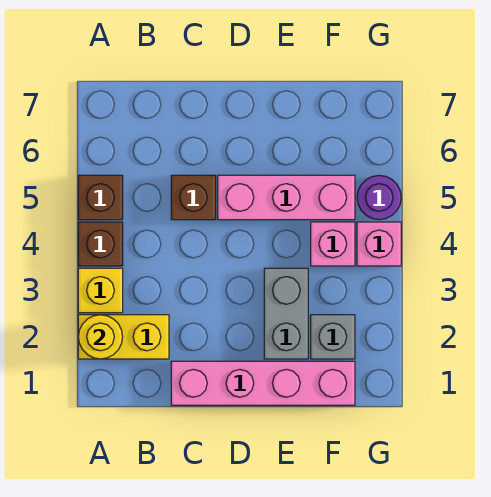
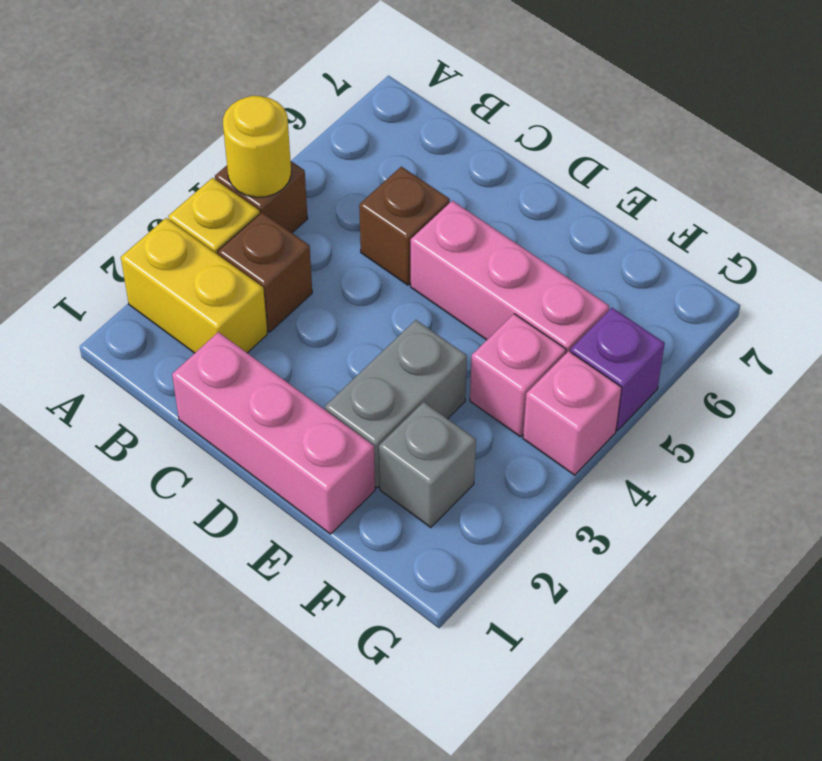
yellow 1x1 round brick [78,315,123,359] -> yellow 1x1 round brick moved to [223,96,291,197]
brown 1x1 brick [78,175,123,220] -> brown 1x1 brick moved to [218,212,312,332]
pink 1x4 brick [171,361,355,405] -> pink 1x3 brick [172,332,375,534]
purple 1x1 round brick [357,175,401,220] -> purple 1x1 brick [570,308,665,430]

